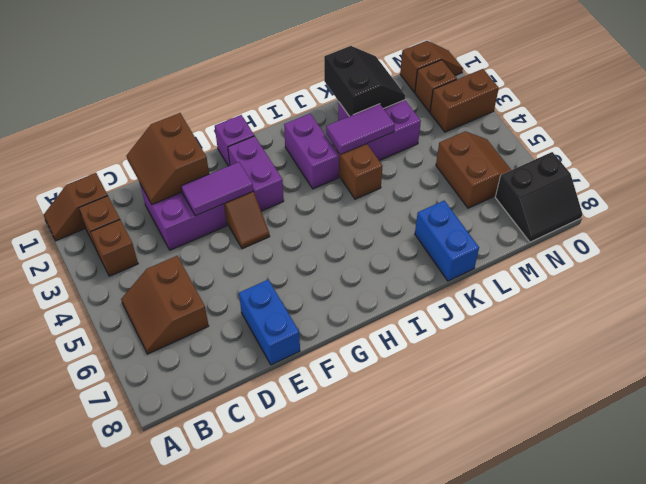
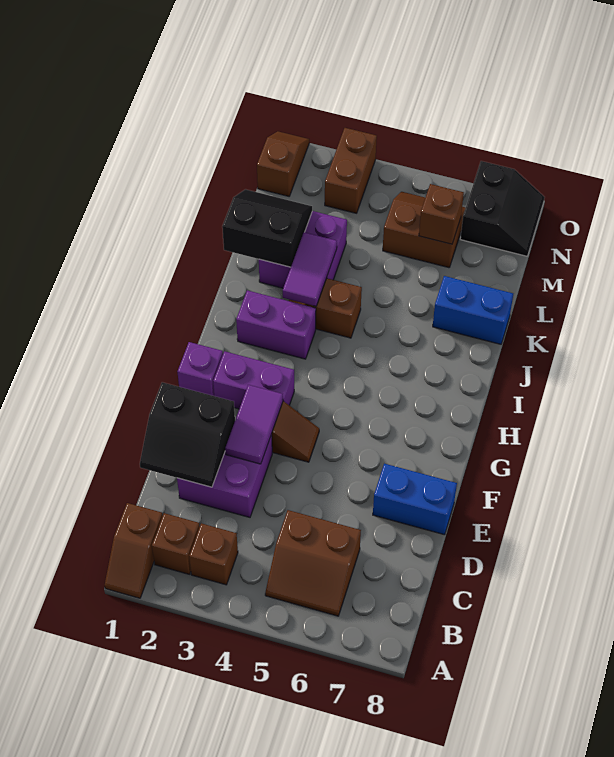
brown 2x2 slope [126,113,209,204] -> black 2x2 slope [140,382,235,487]
brown 1x1 brick [415,60,457,112] -> brown 1x1 brick moved to [419,184,464,244]

